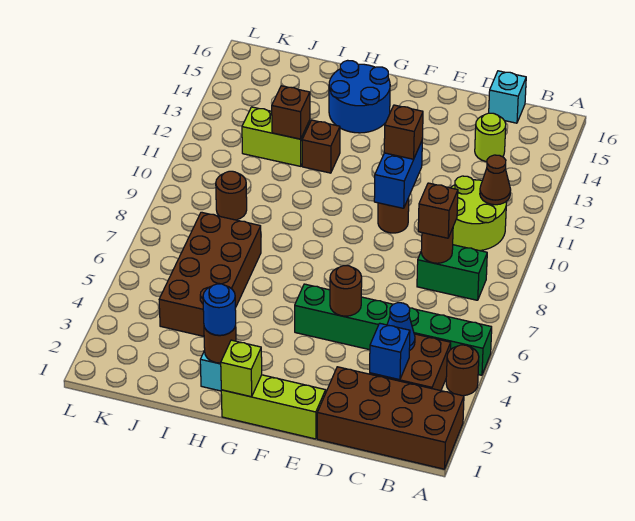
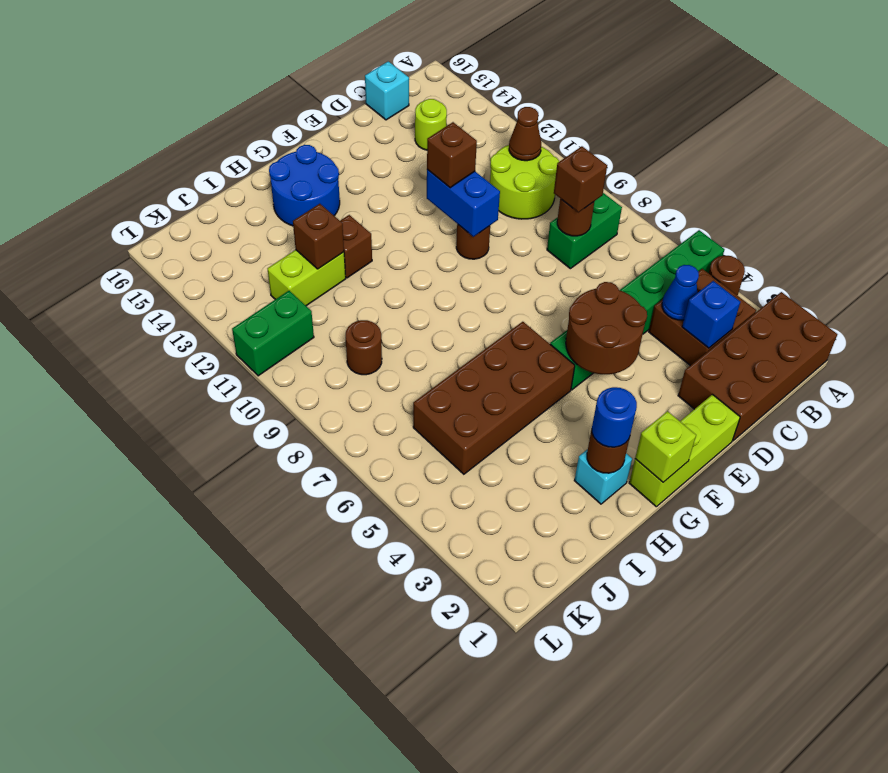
brown 1x1 round brick [330,266,362,316] -> brown 2x2 round brick [566,282,647,374]
brown 2x4 brick [159,212,261,336] -> brown 2x4 brick turned to [413,322,575,474]
none -> green 1x2 brick [232,291,314,376]

